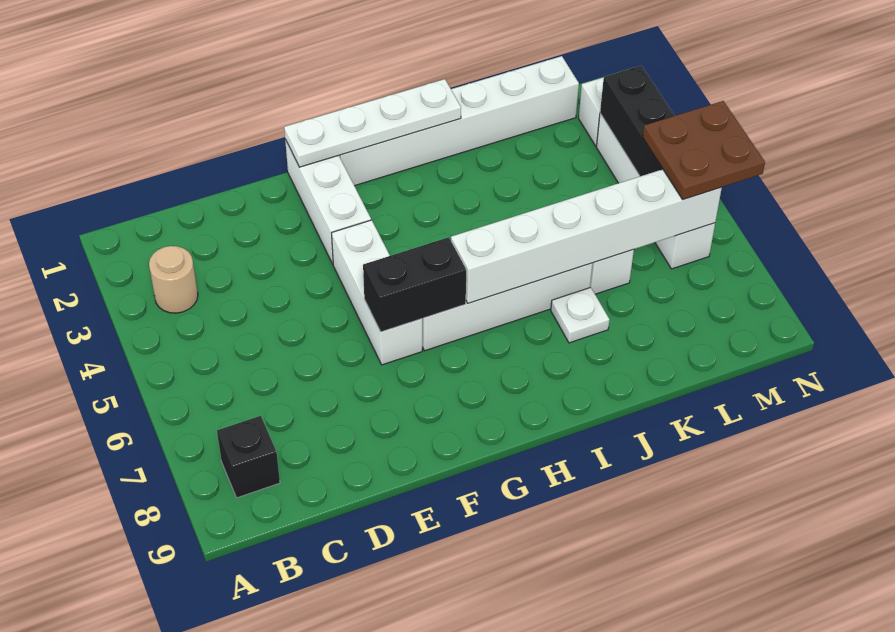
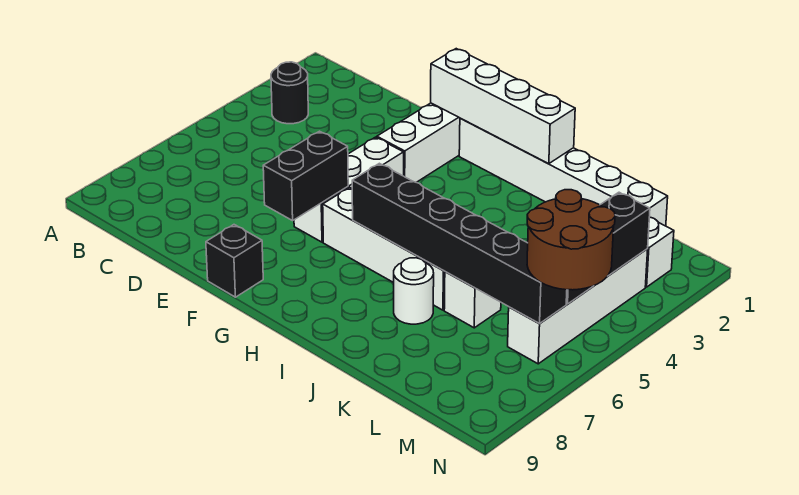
tan 1x1 round brick [149,246,198,313] -> black 1x1 round brick [271,62,308,124]
black 1x1 brick [217,416,280,498] -> black 1x1 brick moved to [206,225,263,297]
white 1x4 plate [284,79,461,167] -> white 1x4 brick [431,49,575,164]
black 1x2 brick [363,237,466,332] -> black 1x2 brick turned to [263,131,348,221]
white 1x6 brick [451,169,722,303] -> black 1x6 brick [352,163,567,323]
white 1x1 plate [551,287,609,343] -> white 1x1 round brick [394,258,434,324]
brown 2x2 plate [643,101,765,200] -> brown 2x2 round brick [527,190,615,290]

